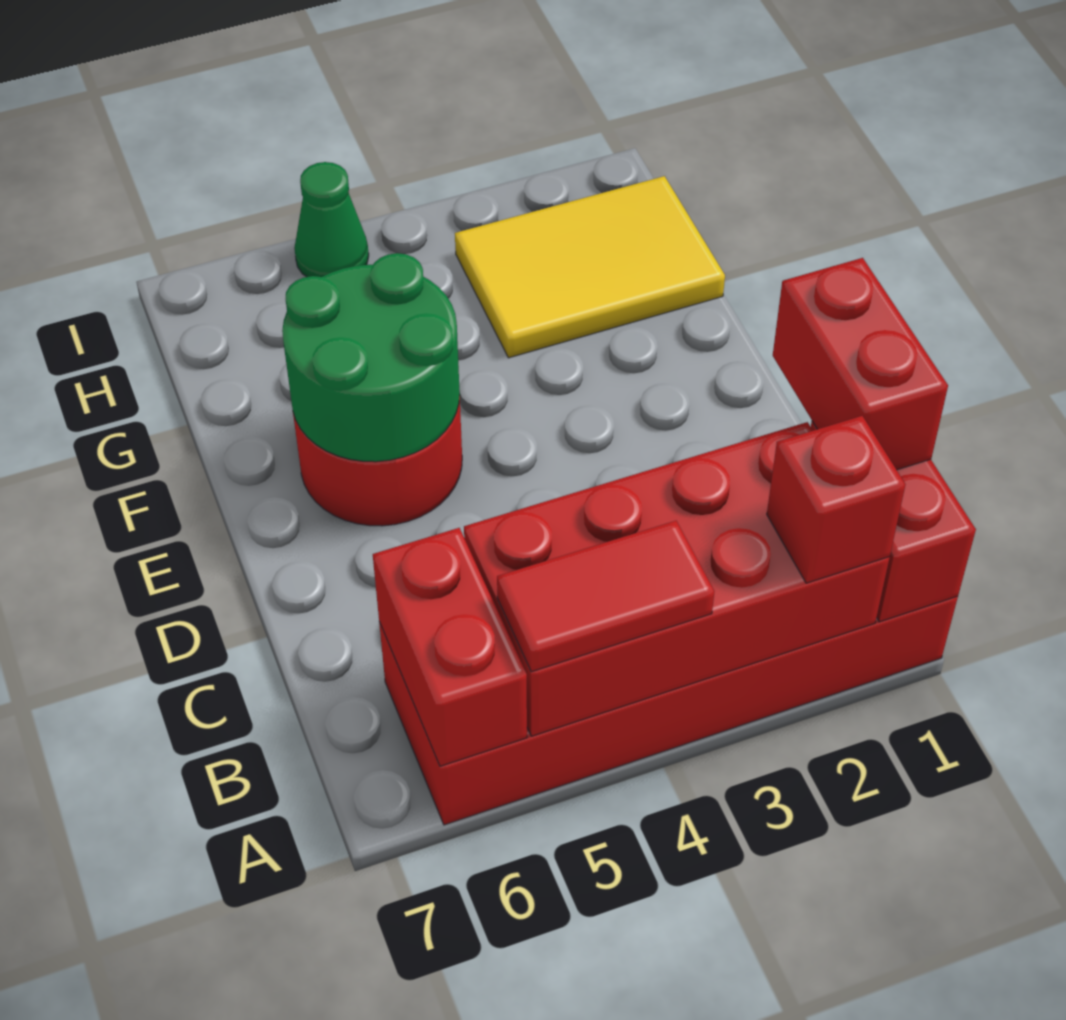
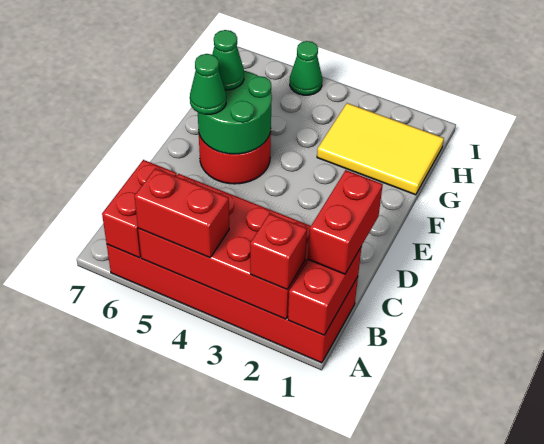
red 1x2 tile [497,521,714,672] -> red 1x2 brick [134,168,229,258]
none -> green 1x1 cone [190,54,226,114]
none -> green 1x1 cone [212,30,244,90]

